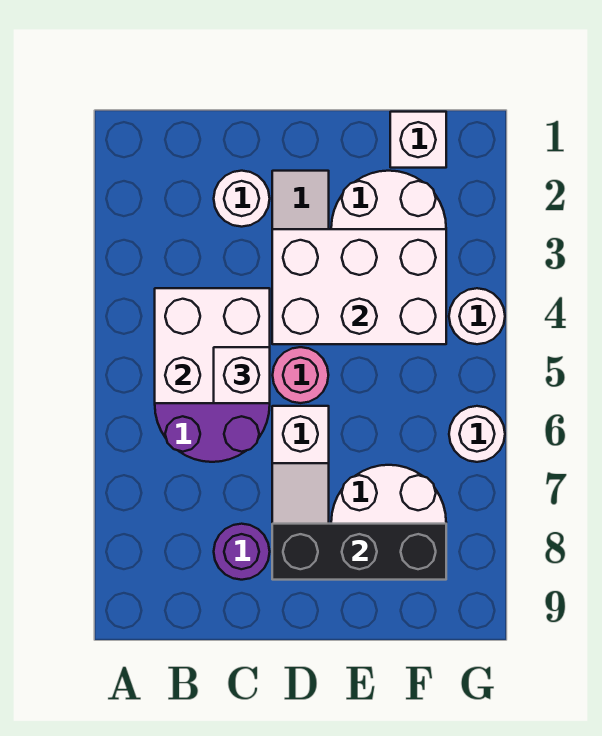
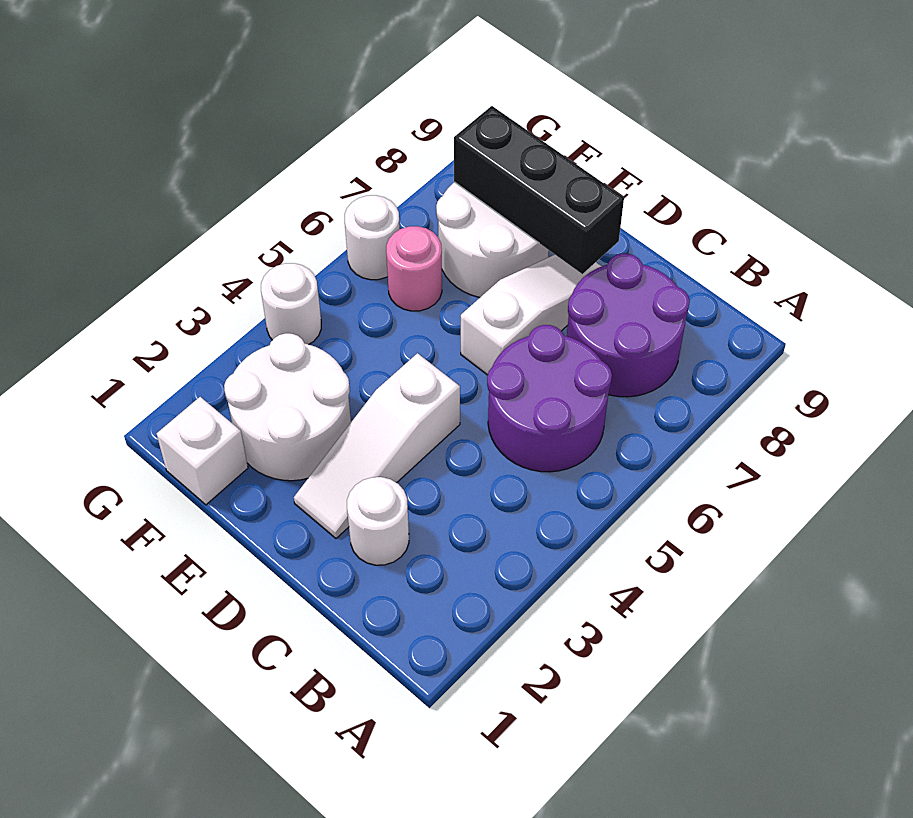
white 2x2 brick [155,288,270,403] -> none
white 1x1 brick [214,347,270,403] -> none
purple 1x1 round brick [214,524,270,580] -> purple 2x2 round brick [567,253,690,397]
white 2x3 brick [272,229,446,344] -> none
pink 1x1 round brick [273,347,328,403] -> pink 1x1 round brick moved to [386,226,442,311]

